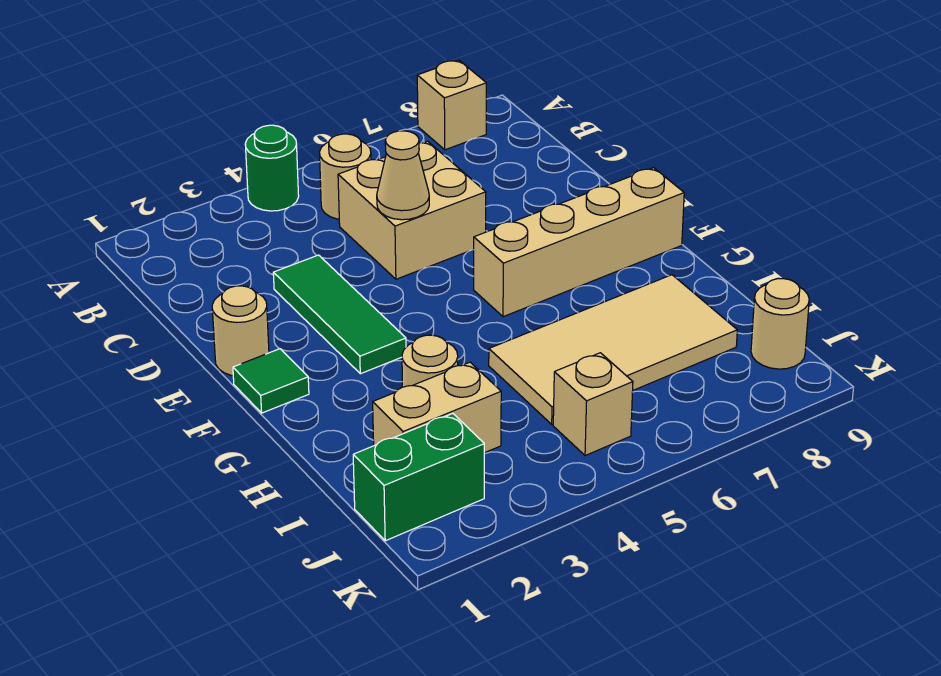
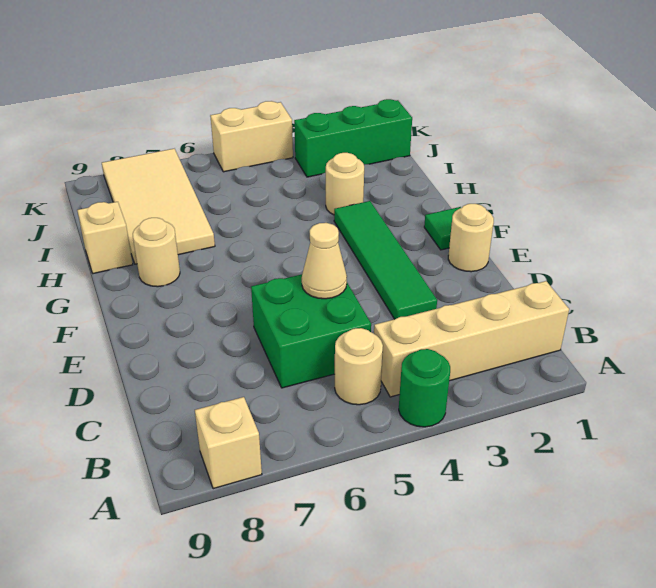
tan 2x2 brick [338,141,486,279] -> green 2x2 brick [251,274,371,388]
green 1x3 tile [273,255,406,374] -> green 1x4 tile [334,201,437,319]
tan 1x4 brick [473,168,684,317] -> tan 1x4 brick moved to [374,281,569,397]
tan 2x4 tile [489,275,737,424] -> tan 2x4 tile turned to [102,149,215,264]
tan 1x2 brick [373,362,501,453] -> tan 1x2 brick moved to [210,101,293,172]
green 1x2 brick [353,413,484,541] -> green 1x3 brick [294,99,412,177]
tan 1x1 brick [553,353,633,456] -> tan 1x1 brick moved to [77,202,133,274]
tan 1x1 round brick [751,279,809,369] -> tan 1x1 round brick moved to [133,218,180,287]

